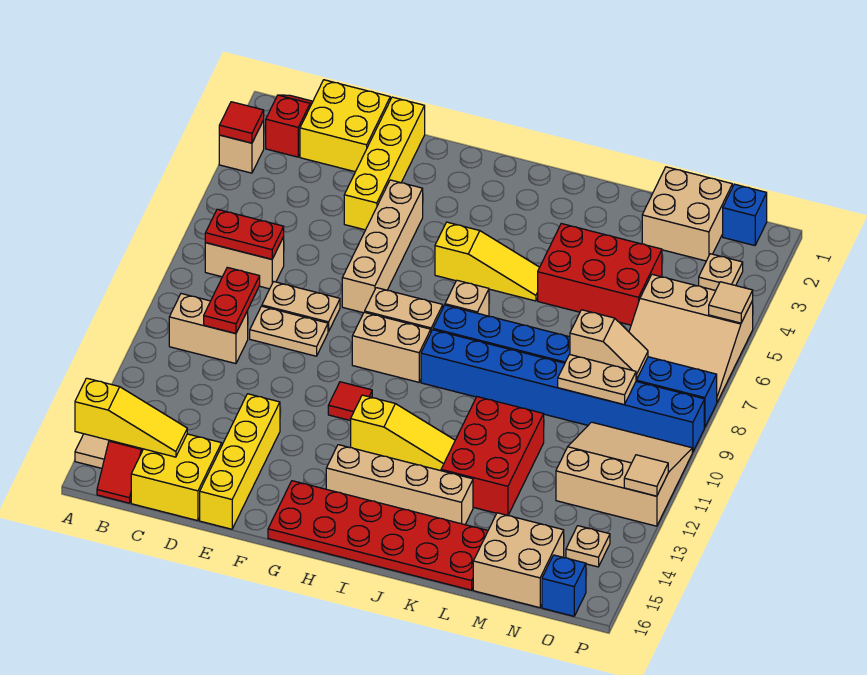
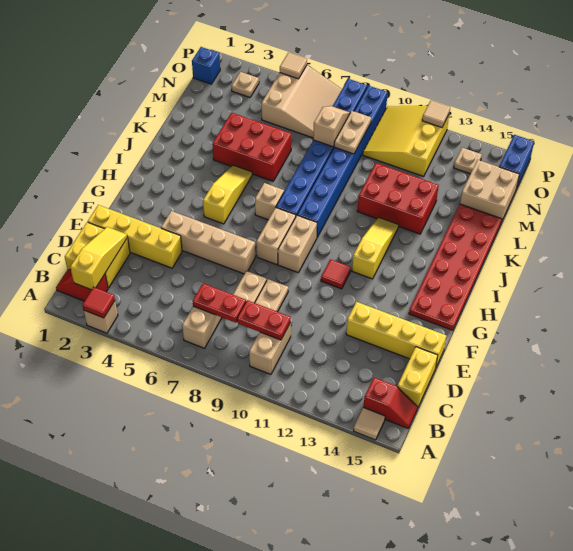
yellow 1x3 slope [75,378,187,457] -> yellow 1x3 slope moved to [70,227,128,290]
red 1x2 plate [205,209,284,259] -> red 1x2 plate turned to [193,283,246,323]
yellow 2x2 brick [131,434,222,521] -> yellow 1x2 brick [397,347,438,407]
tan 1x4 brick [326,445,473,525] -> none
red 2x3 brick [538,224,662,325] -> red 2x3 brick turned to [212,113,291,181]
tan 2x2 brick [642,167,732,261] -> none
tan 3x3 slope [556,422,692,526] -> yellow 3x3 slope [363,106,450,176]
blue 1x1 brick [542,555,586,616] -> blue 1x2 brick [499,135,534,189]

